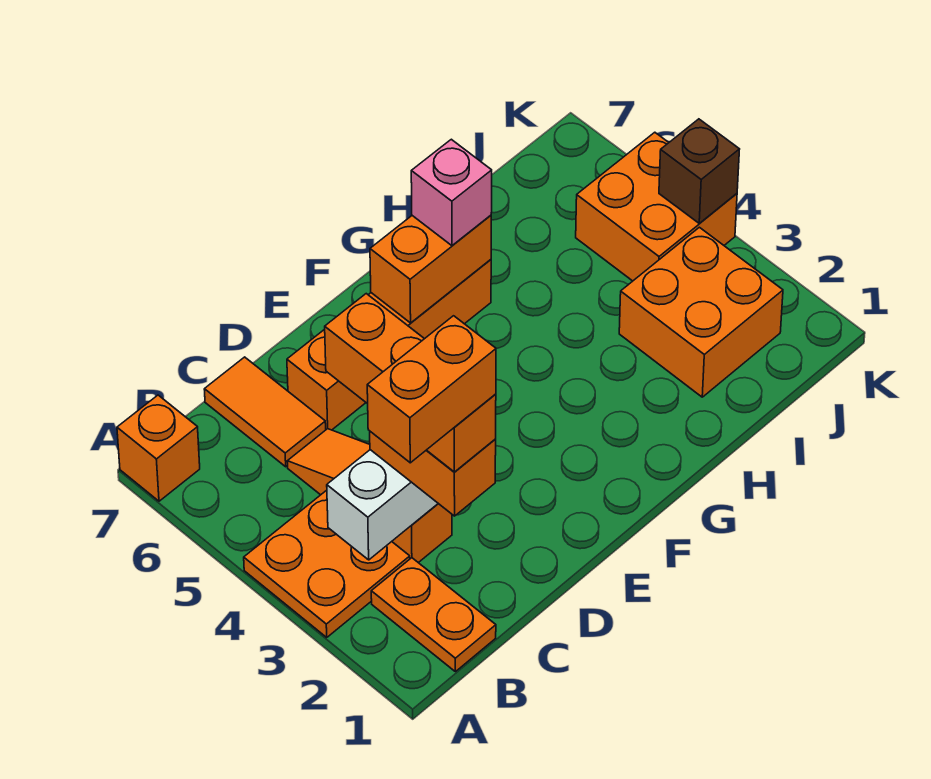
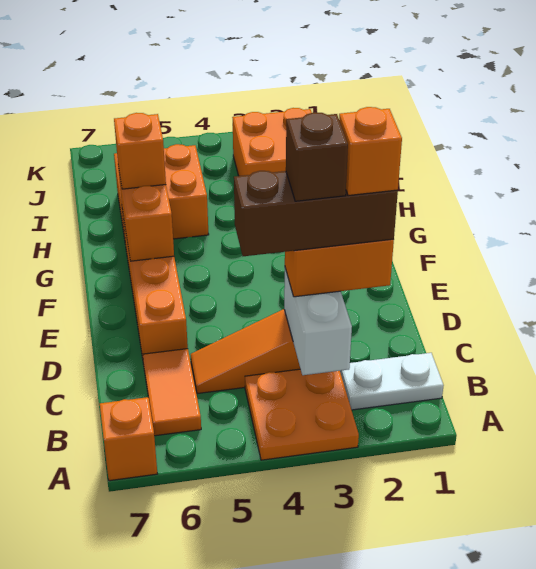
orange 1x2 plate [371,558,496,672] -> white 1x2 plate [340,353,444,410]
orange 1x2 brick [367,316,496,463] -> orange 1x1 brick [339,107,402,196]
orange 1x3 brick [325,294,496,472] -> brown 1x3 brick [234,171,398,256]
orange 1x2 tile [204,357,326,467] -> orange 1x2 tile turned to [143,349,201,436]
pink 1x1 brick [411,139,492,246] -> orange 1x1 brick [114,113,166,189]
orange 2x2 brick [576,132,737,281] -> orange 2x2 brick moved to [114,144,209,239]
brown 1x1 brick [659,119,740,224] -> brown 1x1 brick moved to [286,112,348,201]

